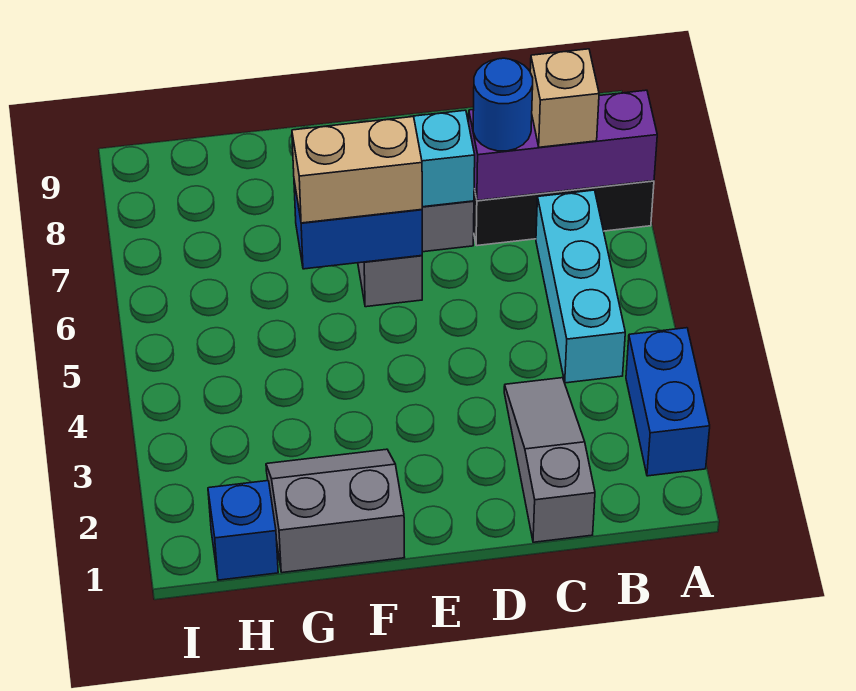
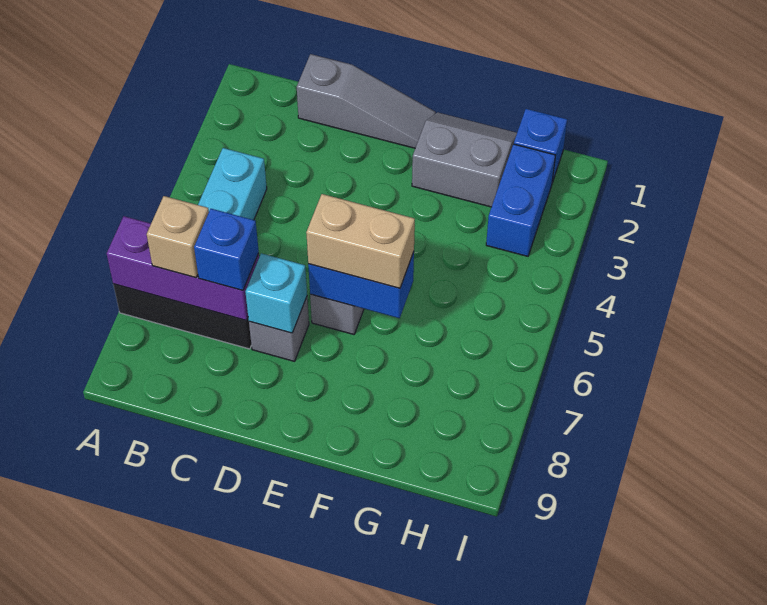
blue 1x2 brick [626,328,710,476] -> blue 1x2 brick moved to [486,144,555,256]
grey 1x3 slope [504,378,595,542] -> grey 1x3 slope turned to [297,54,436,148]
blue 1x1 round brick [473,58,533,151] -> blue 1x1 brick [194,209,259,290]
grey 2x2 slope [266,449,405,573] -> grey 2x2 slope turned to [412,112,517,207]

